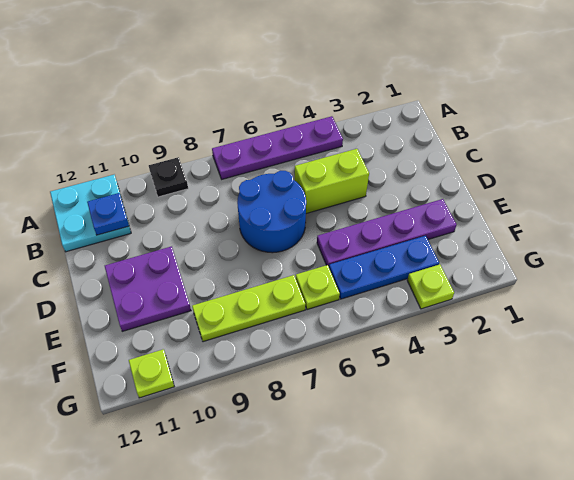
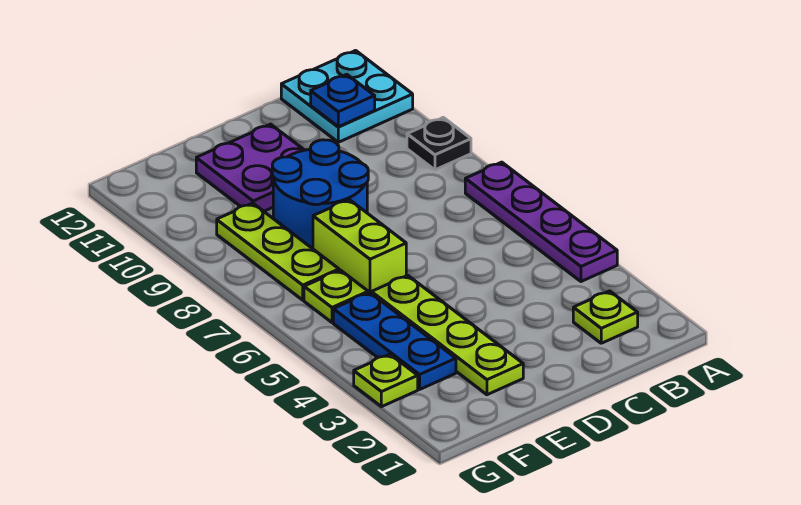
lime 1x2 brick [295,149,369,214] -> lime 1x2 brick moved to [313,200,406,293]
blue 2x2 round brick [237,171,306,253] -> blue 2x2 round brick moved to [272,140,368,249]
purple 1x4 plate [317,199,457,267] -> lime 1x4 plate [371,275,523,395]
lime 1x1 plate [129,349,174,398] -> lime 1x1 plate moved to [573,291,638,343]

